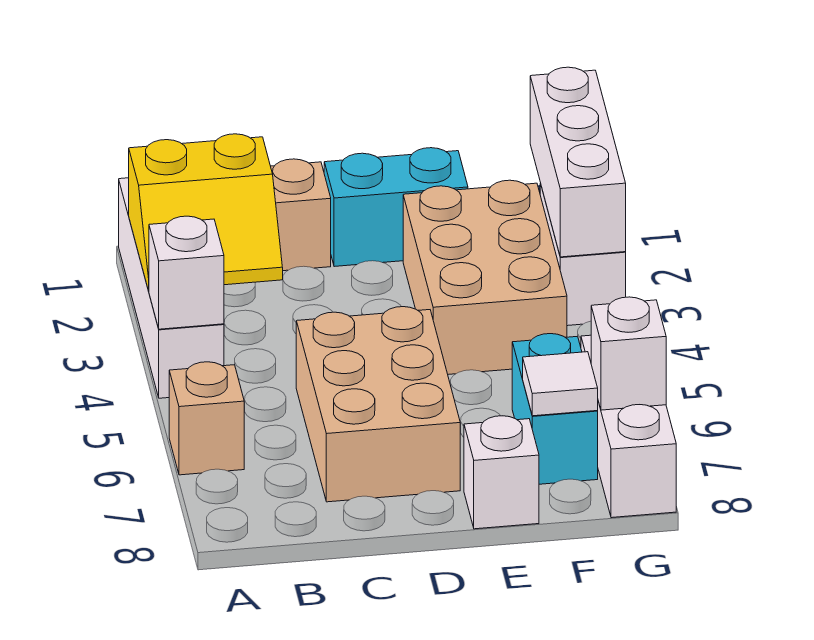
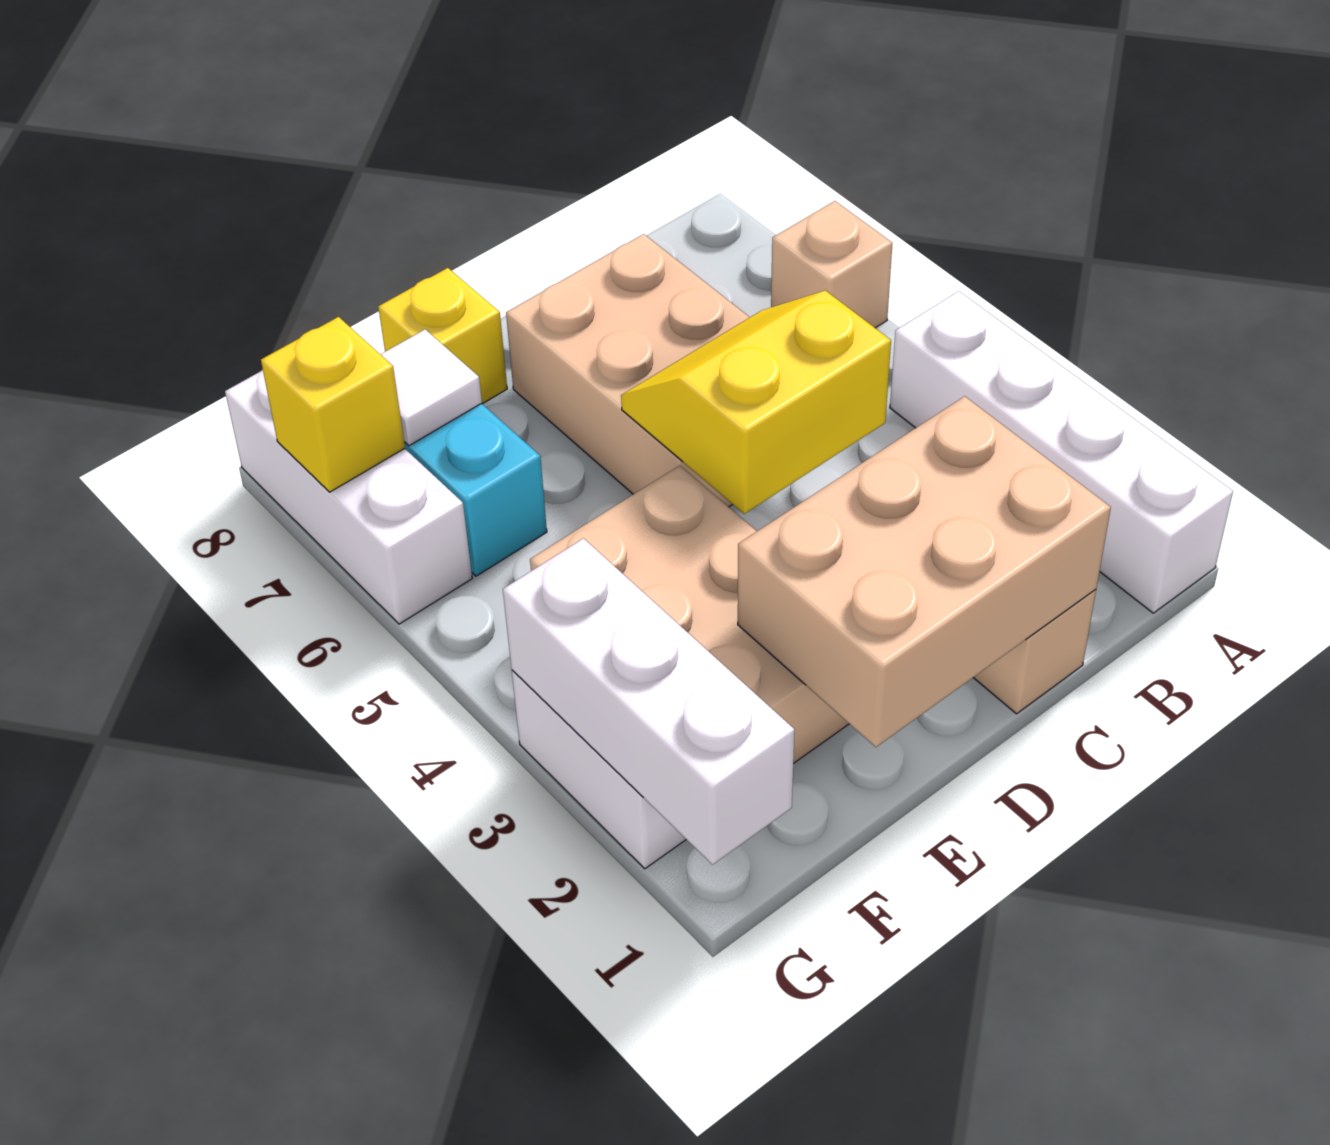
yellow 2x2 slope [129,134,283,291] -> yellow 2x2 slope moved to [621,291,891,514]
white 1x1 brick [149,216,224,329] -> none
none -> tan 2x3 brick [738,396,1111,747]
cyan 1x2 brick [324,148,468,267] -> none
white 1x1 brick [464,416,539,529] -> yellow 1x1 brick [378,268,507,404]
white 1x1 brick [591,297,666,410] -> yellow 1x1 brick [261,317,405,492]

